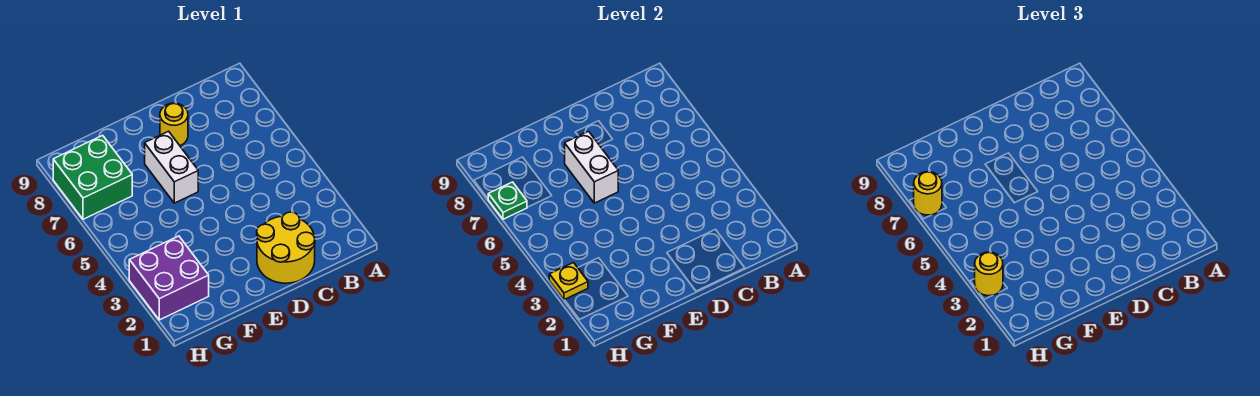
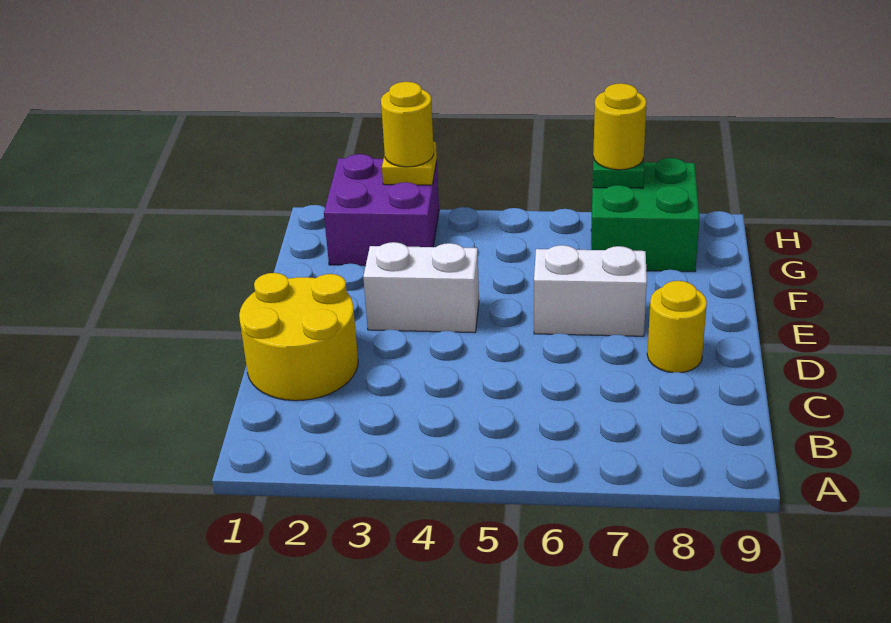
white 1x2 brick [565,131,618,203] -> white 1x2 brick moved to [363,242,479,333]

